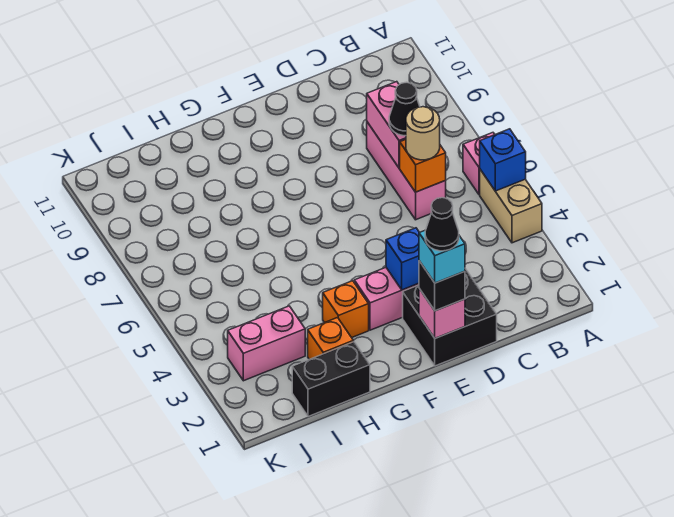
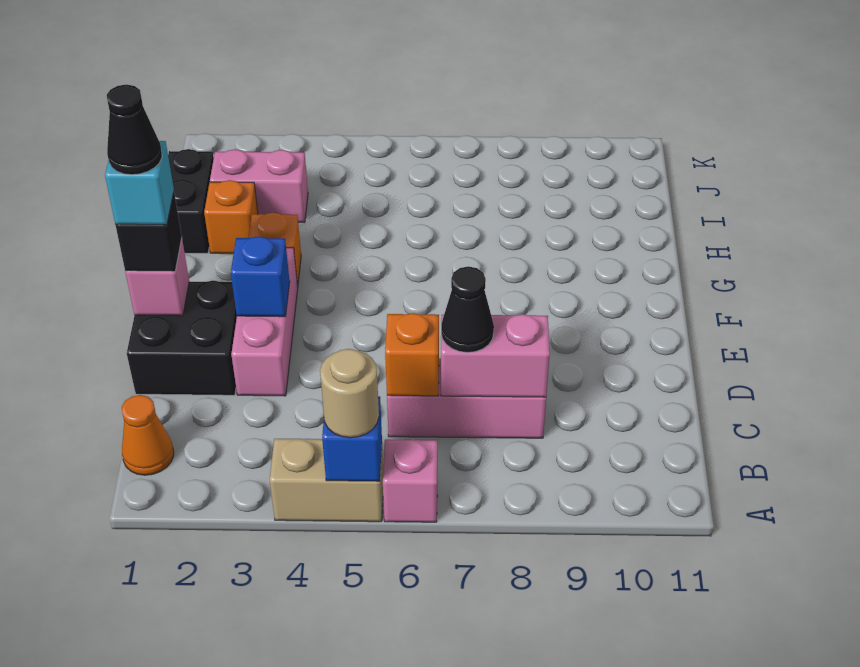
none -> orange 1x1 cone [122,395,174,475]
tan 1x1 round brick [406,107,440,160] -> tan 1x1 round brick moved to [320,349,379,438]
pink 1x2 brick [228,306,305,381] -> pink 1x2 brick turned to [210,149,308,222]

